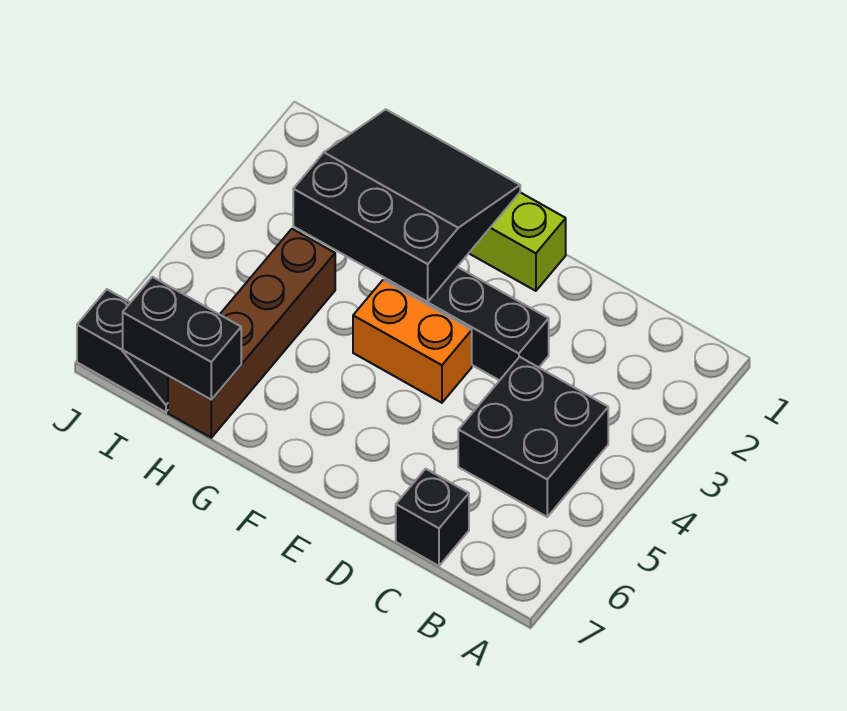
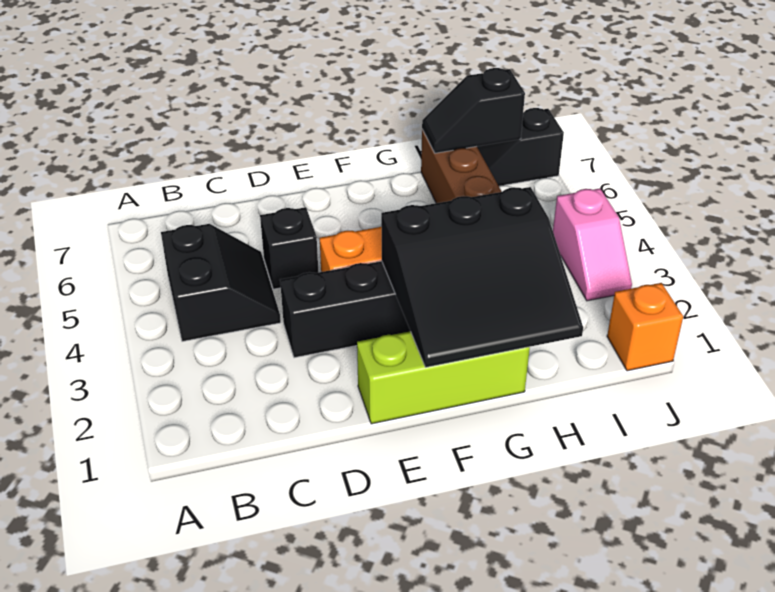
black 2x2 brick [458,357,608,517] -> black 2x2 slope [161,224,281,341]
black 1x1 brick [396,469,469,566] -> black 1x1 brick moved to [260,207,318,289]
black 1x2 brick [123,277,241,400] -> black 1x2 slope [422,68,525,153]
none -> orange 1x1 brick [607,283,683,371]
none -> pink 1x2 slope [553,188,632,301]

